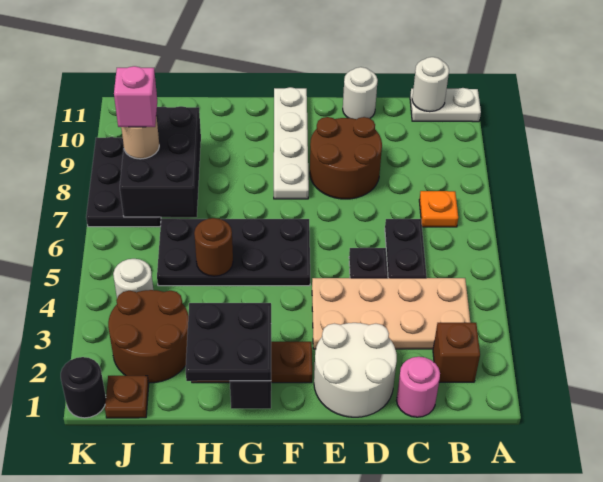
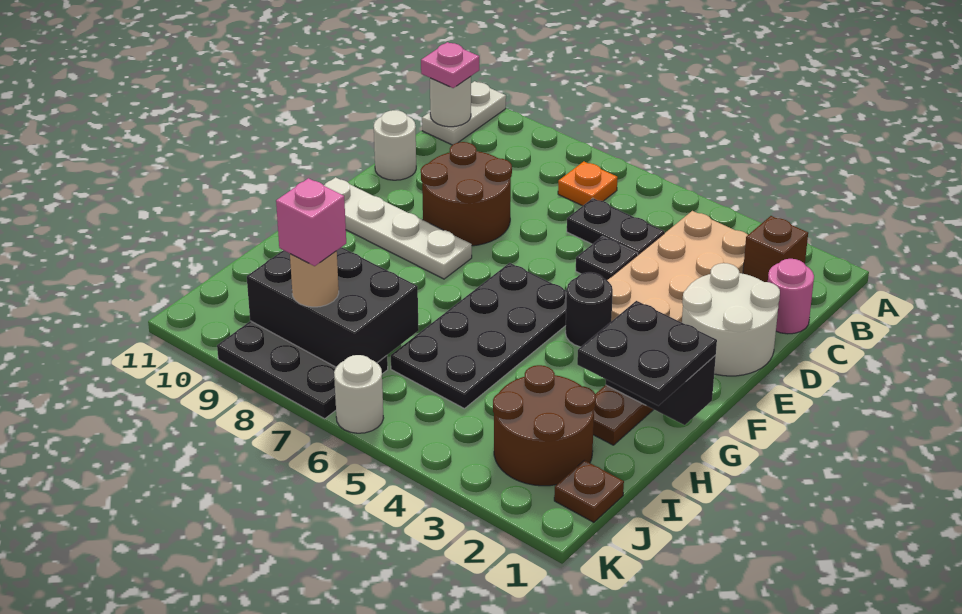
none -> pink 1x1 plate [421,42,479,88]
brown 1x1 round brick [194,218,233,276] -> none
white 1x1 round brick [113,259,153,298] -> white 1x1 round brick moved to [334,355,383,433]
black 1x1 round brick [61,357,106,418] -> black 1x1 round brick moved to [565,272,613,347]

